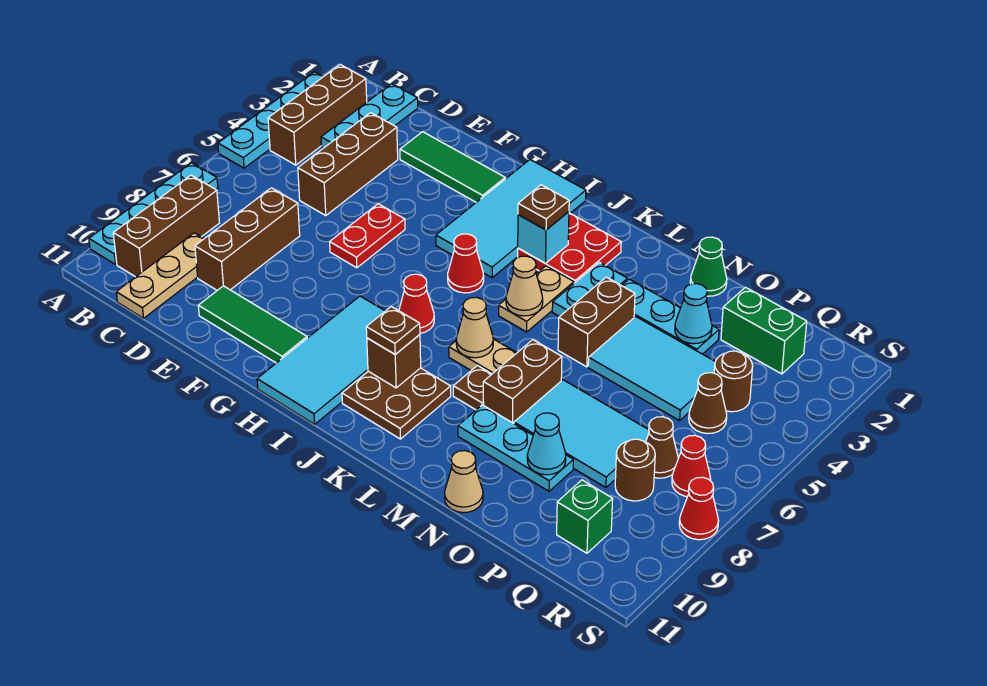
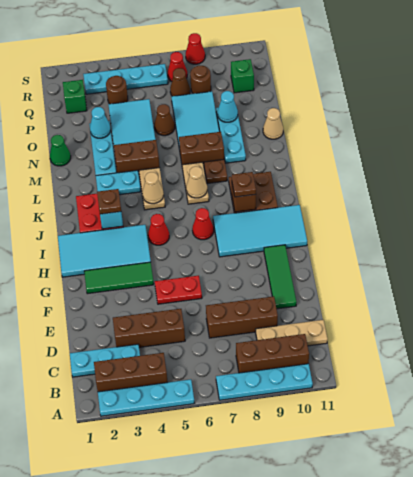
green 1x3 tile [400,132,505,202] -> green 1x3 tile turned to [84,262,154,294]
tan 1x2 plate [499,266,574,332] -> tan 1x2 plate turned to [139,168,165,210]
green 1x2 brick [721,287,807,374] -> green 1x1 brick [63,80,87,113]
brown 1x1 cone [689,373,727,434] -> brown 1x1 cone moved to [154,104,175,136]
none -> cyan 1x4 plate [83,64,168,94]

